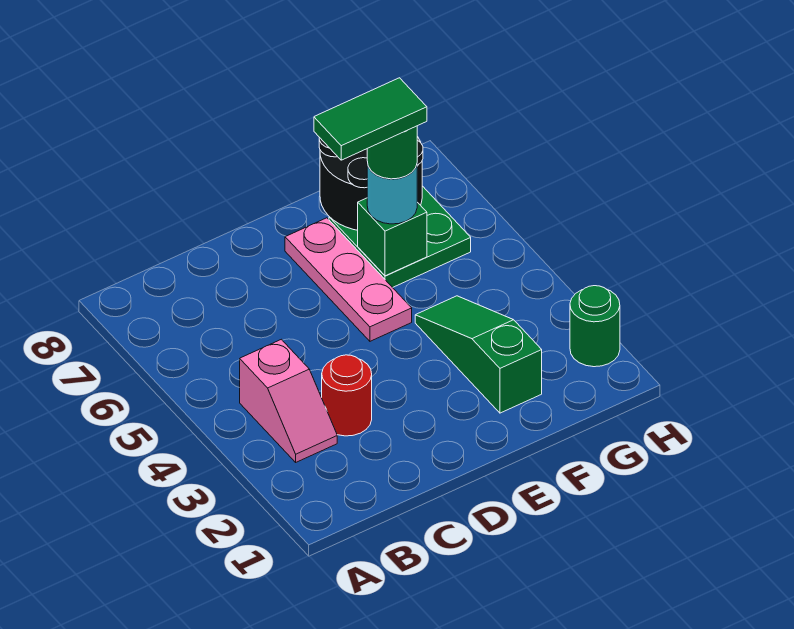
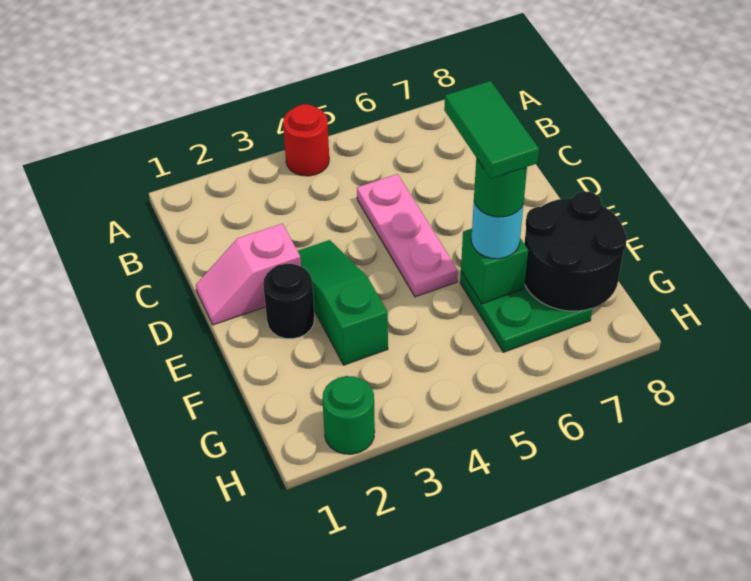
pink 1x2 slope [240,339,337,462] -> pink 1x2 slope moved to [196,224,301,325]
red 1x1 round brick [322,355,372,436] -> red 1x1 round brick moved to [283,104,329,176]
none -> black 1x1 round brick [263,264,314,339]
pink 1x3 plate [285,218,412,341] -> pink 1x3 plate turned to [357,174,458,297]
green 1x3 slope [415,296,542,413] -> green 1x3 slope turned to [298,240,388,365]

